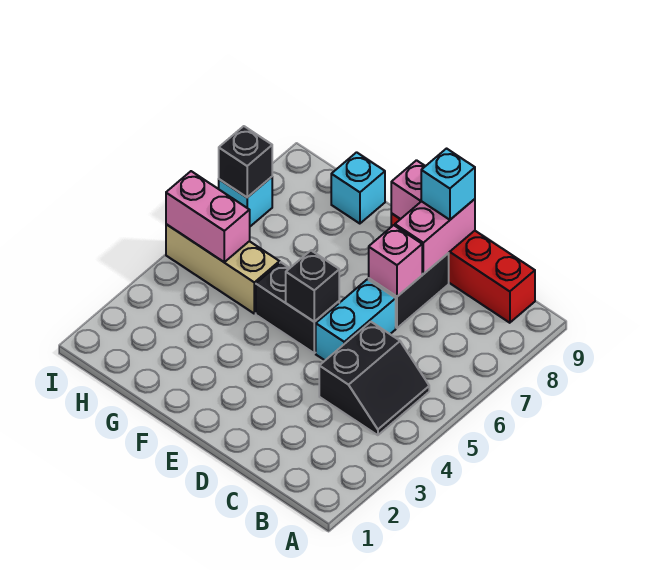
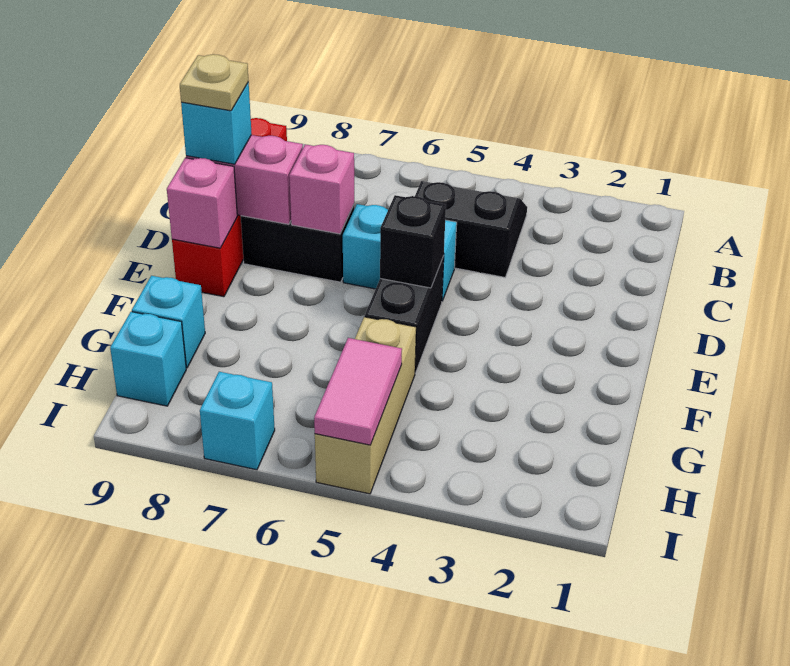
none -> tan 1x1 plate [180,54,249,111]
pink 1x2 brick [166,171,250,262] -> pink 1x2 tile [314,338,402,445]
none -> cyan 1x1 brick [110,312,186,406]
black 1x1 brick [219,126,272,197] -> none

